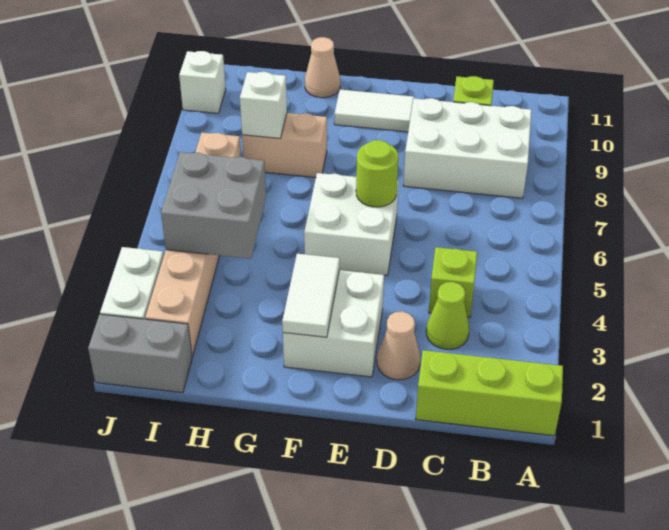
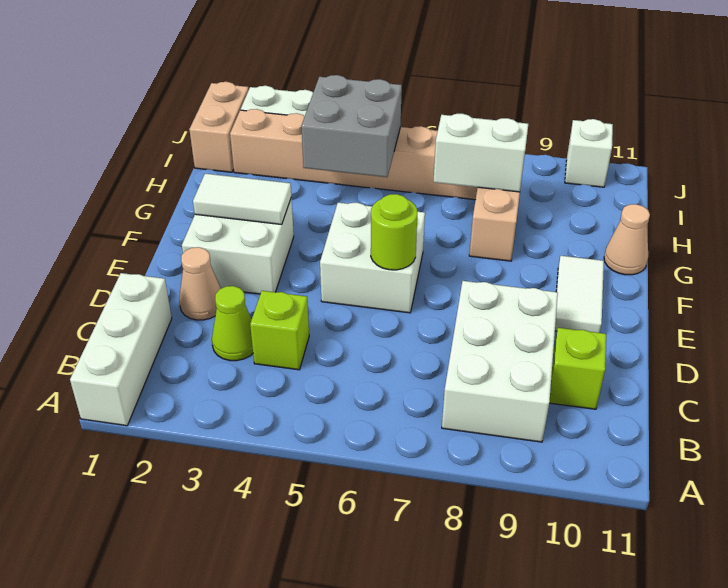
lime 1x3 brick [416,350,563,436] -> white 1x3 brick [70,273,172,426]
white 1x1 brick [240,72,287,138] -> white 1x2 brick [433,114,528,192]
grey 1x2 brick [88,314,192,393] -> tan 1x2 brick [189,82,249,172]

